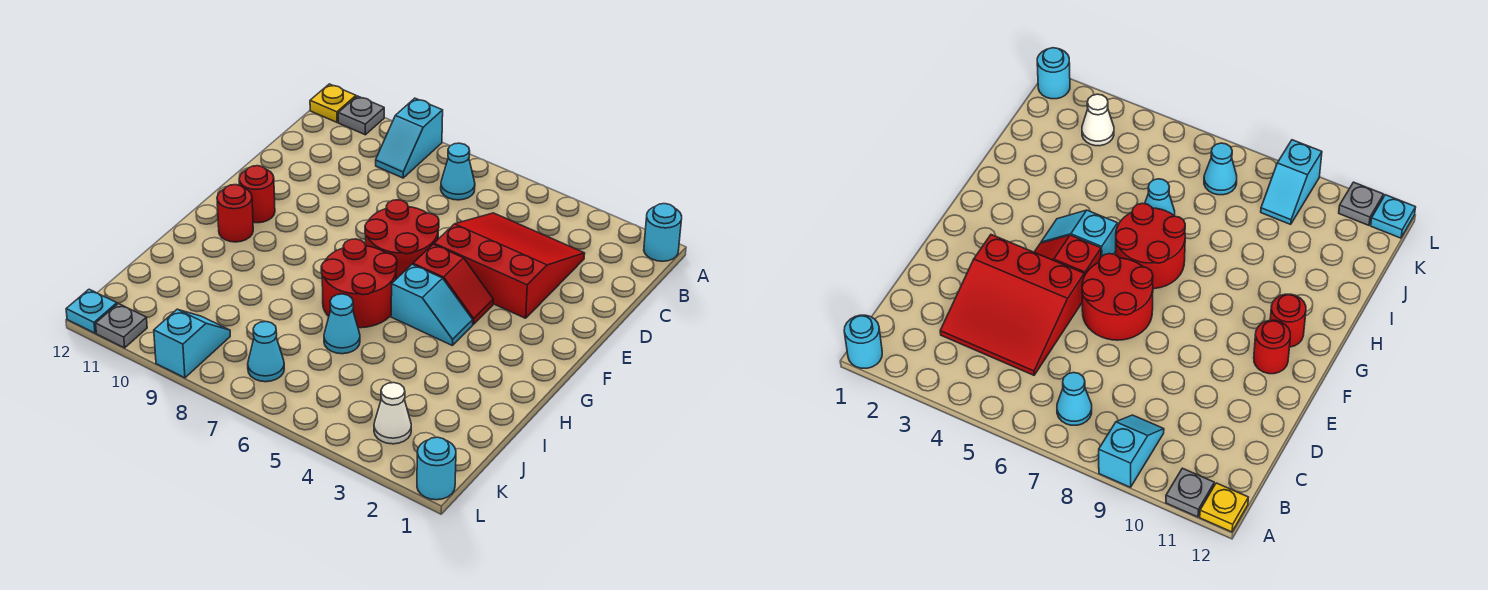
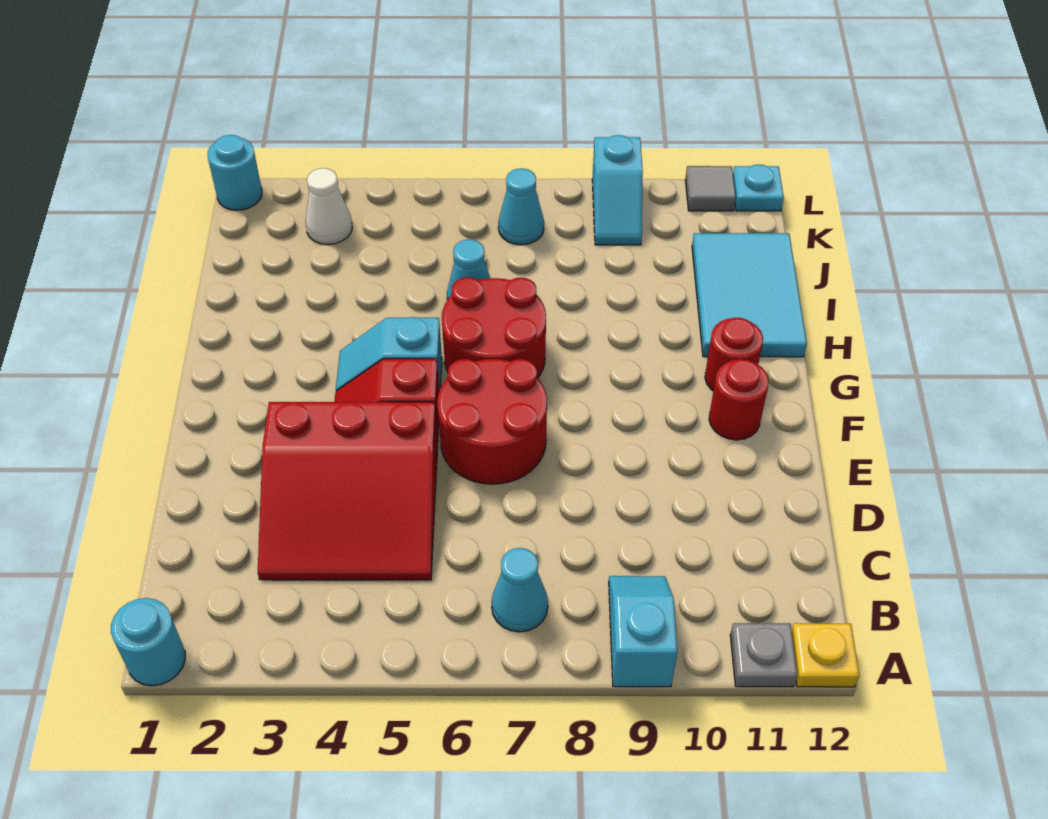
none -> cyan 2x3 tile [692,233,807,357]
grey 1x1 plate [96,304,147,348] -> grey 1x1 tile [685,166,736,211]

